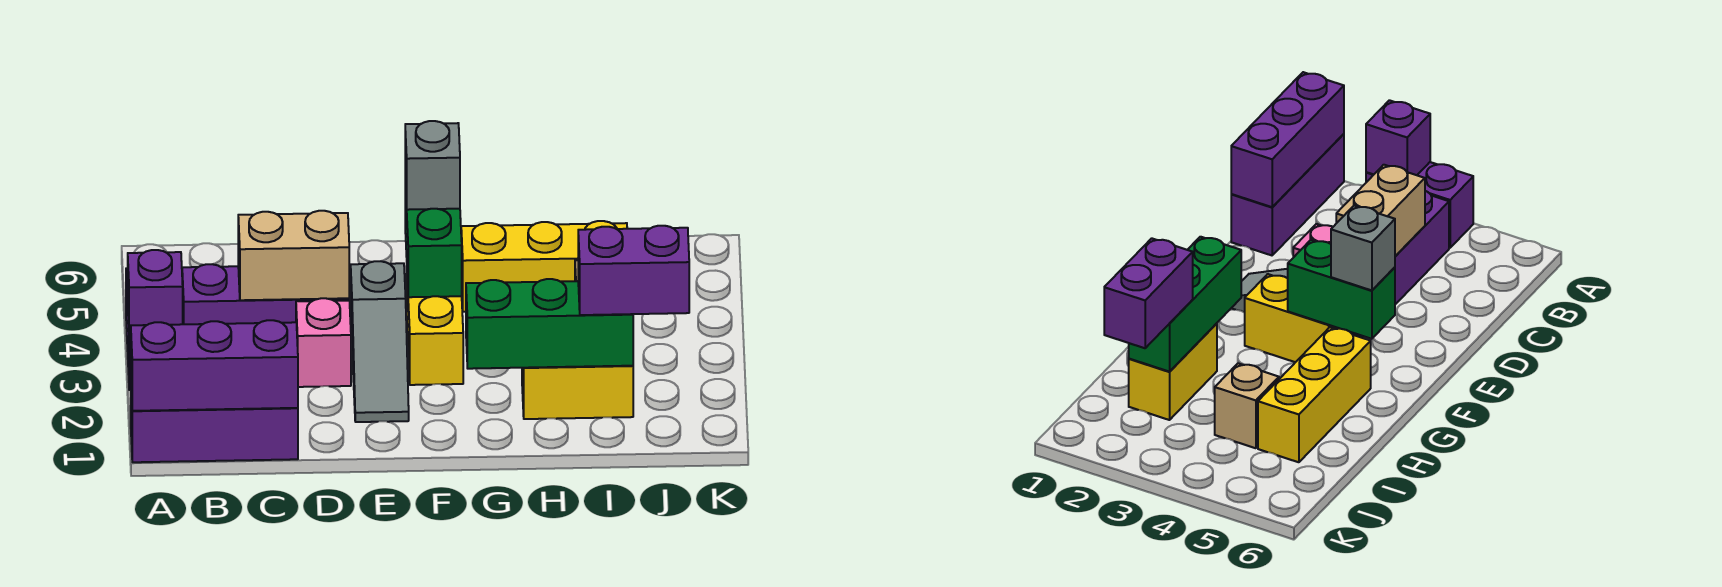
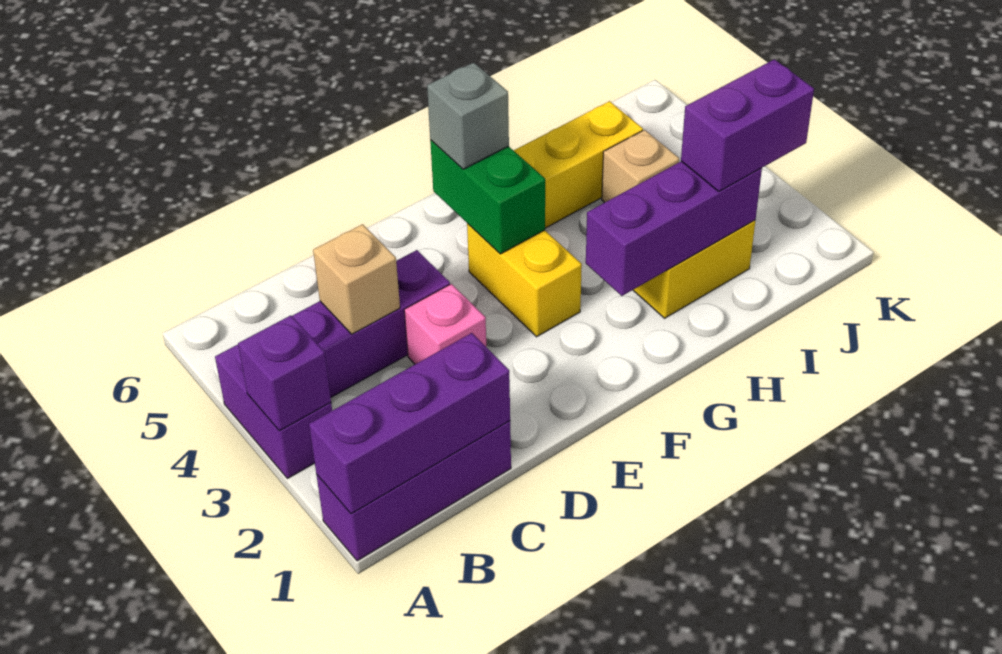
tan 1x2 brick [238,211,349,300] -> tan 1x1 brick [313,224,400,334]
grey 1x3 slope [351,261,409,422] -> none
green 1x3 brick [466,279,633,369] -> purple 1x3 brick [586,161,762,296]

